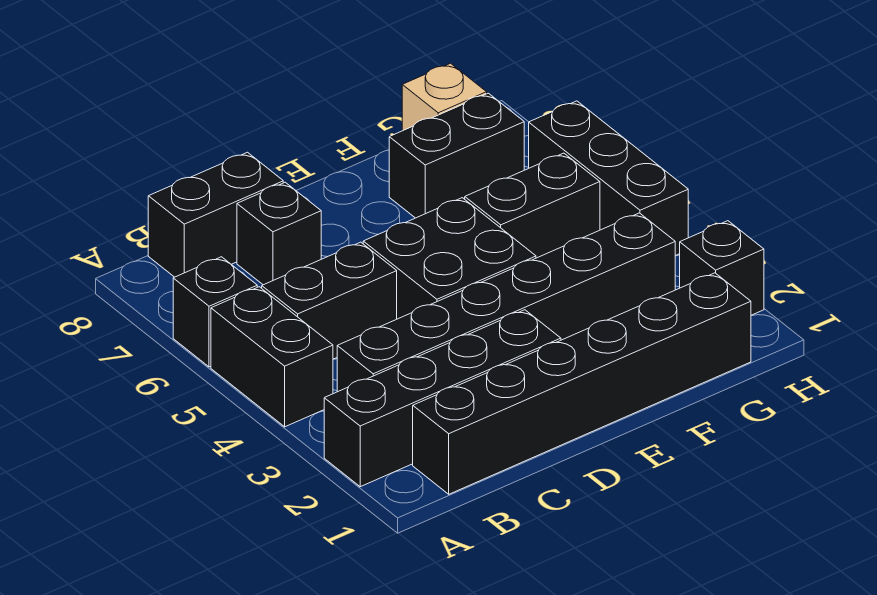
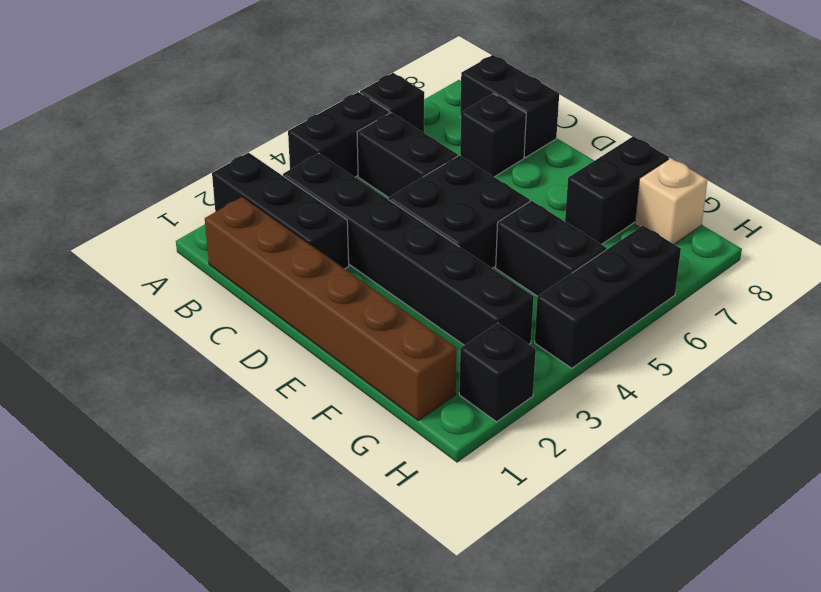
black 1x4 brick [324,310,561,487] -> black 1x3 brick [212,153,349,269]
black 1x6 brick [413,273,751,494] -> brown 1x6 brick [205,197,457,420]
black 1x2 brick [389,93,524,218] -> black 1x2 brick turned to [565,136,669,244]

